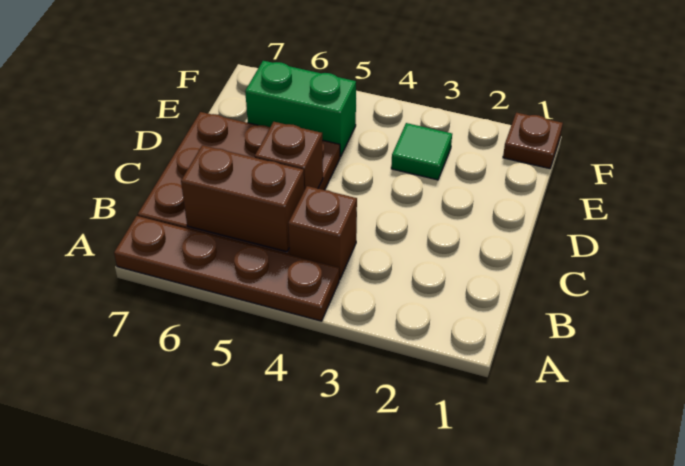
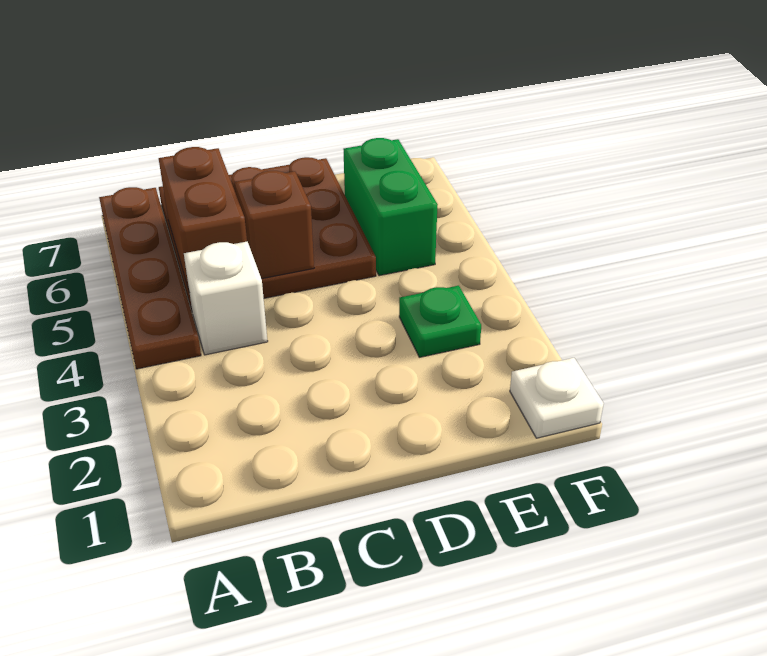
brown 1x1 brick [288,186,357,280] -> white 1x1 brick [184,242,268,355]
green 1x1 tile [391,123,452,180] -> green 1x1 plate [399,286,481,357]
brown 1x1 plate [503,113,563,169] -> white 1x1 plate [510,358,604,438]

